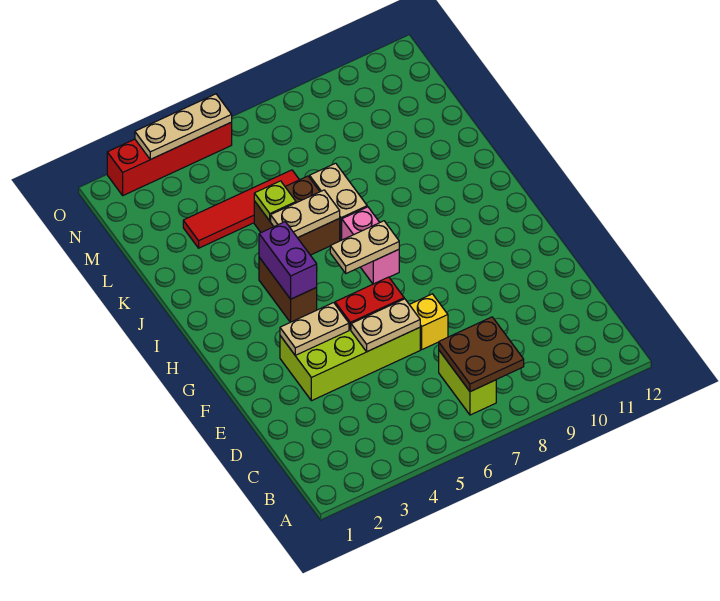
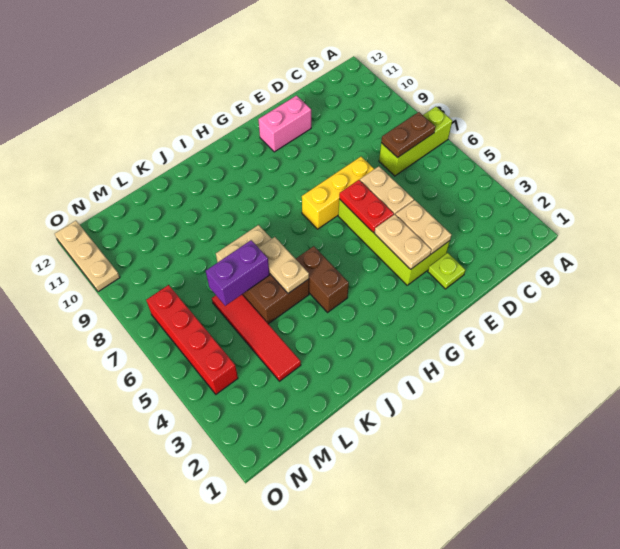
lime 1x2 brick [439,351,496,415] -> lime 1x3 brick [379,107,452,176]
brown 2x2 plate [439,317,524,392] -> brown 1x2 plate [381,112,435,158]
yellow 1x1 brick [409,294,448,349] -> yellow 1x3 brick [302,157,374,229]
brown 1x2 brick [259,257,317,322] -> brown 1x2 brick turned to [296,246,349,312]
purple 1x2 brick [259,222,317,299] -> purple 1x2 brick moved to [206,240,269,306]
tan 1x2 plate [330,221,399,273] -> tan 1x2 plate moved to [396,200,452,254]
pink 1x2 brick [342,207,399,284] -> pink 1x2 brick moved to [258,96,311,152]
lime 1x1 plate [254,181,296,221] -> lime 1x1 plate moved to [428,253,465,289]
red 1x4 brick [107,122,232,195] -> red 1x4 brick moved to [146,285,238,394]
tan 1x3 plate [135,94,232,159] -> tan 1x3 plate moved to [55,221,120,292]

